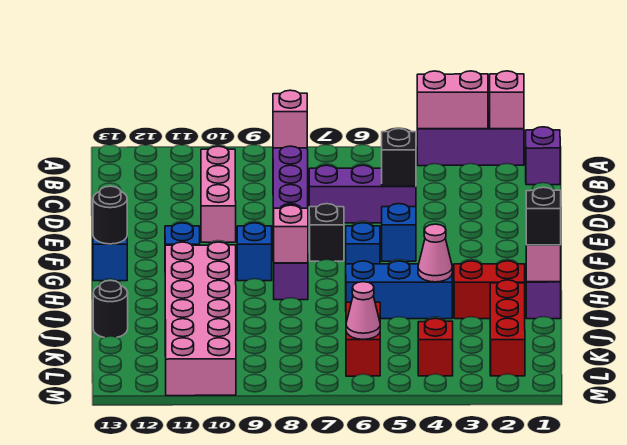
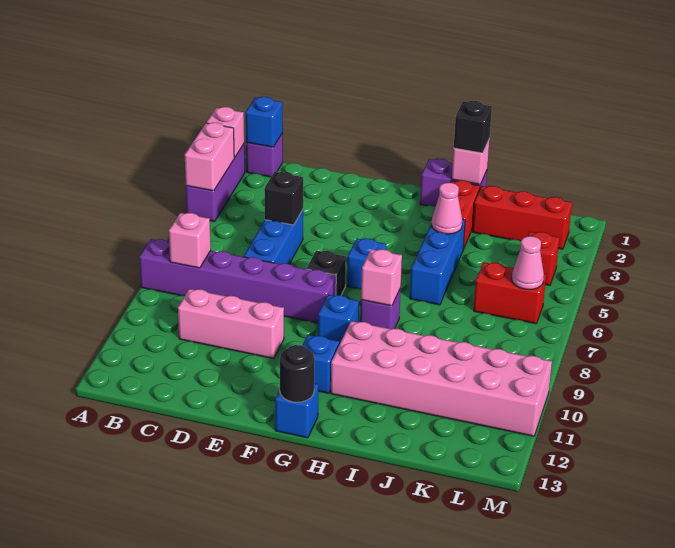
purple 1x3 brick [309,165,416,223] -> blue 1x3 brick [244,210,303,264]
blue 1x1 brick [382,204,416,261] -> blue 1x1 brick moved to [246,97,283,147]
black 1x1 round brick [93,280,128,337] -> none

